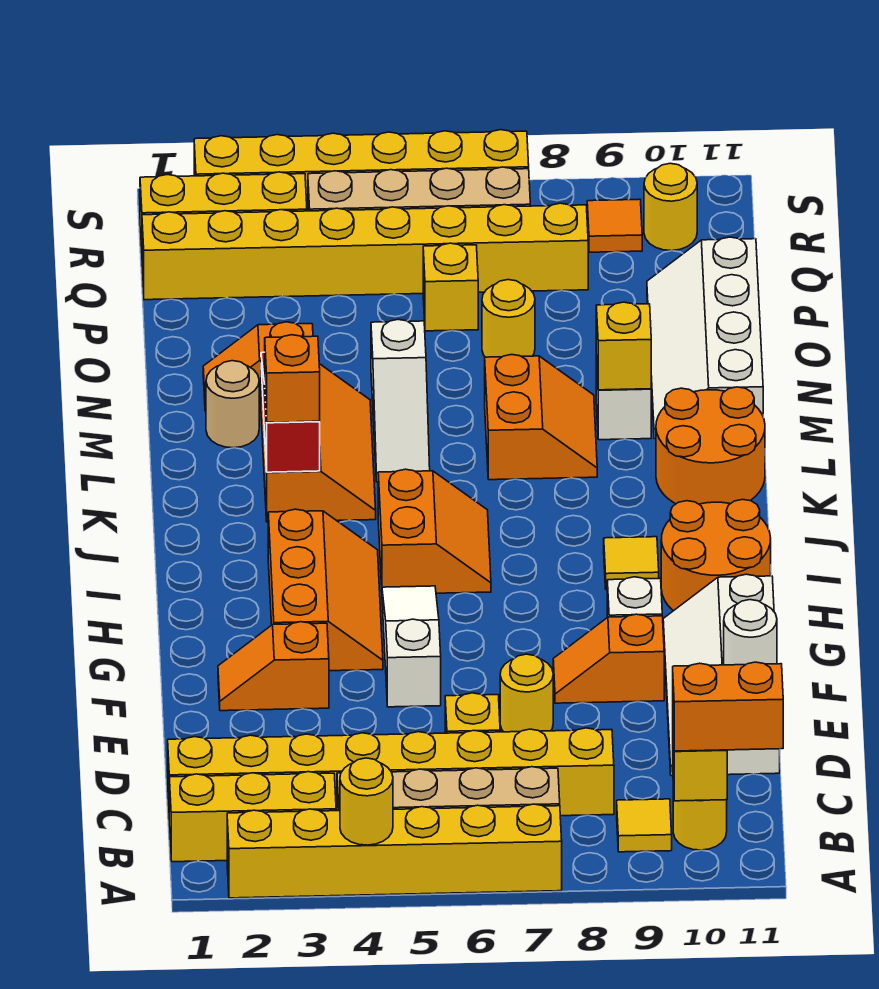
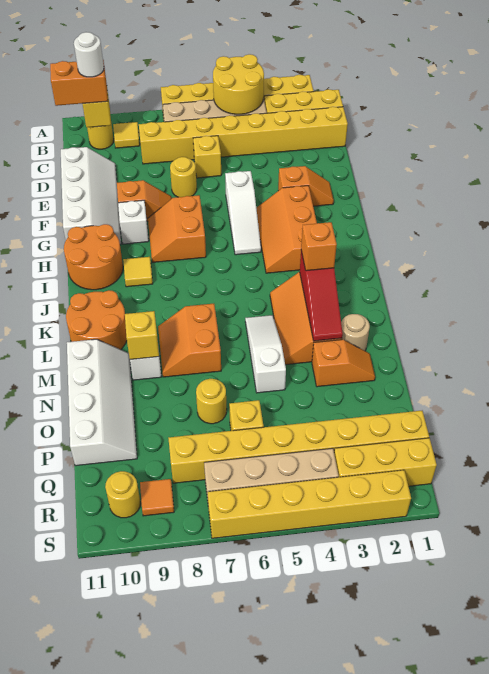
yellow 1x1 round brick [340,758,393,845] -> yellow 2x2 round brick [213,54,264,114]
white 1x1 round brick [724,600,777,665] -> white 1x1 round brick moved to [74,32,104,77]
orange 2x2 slope [378,469,491,593] -> orange 2x2 slope moved to [148,195,206,262]

